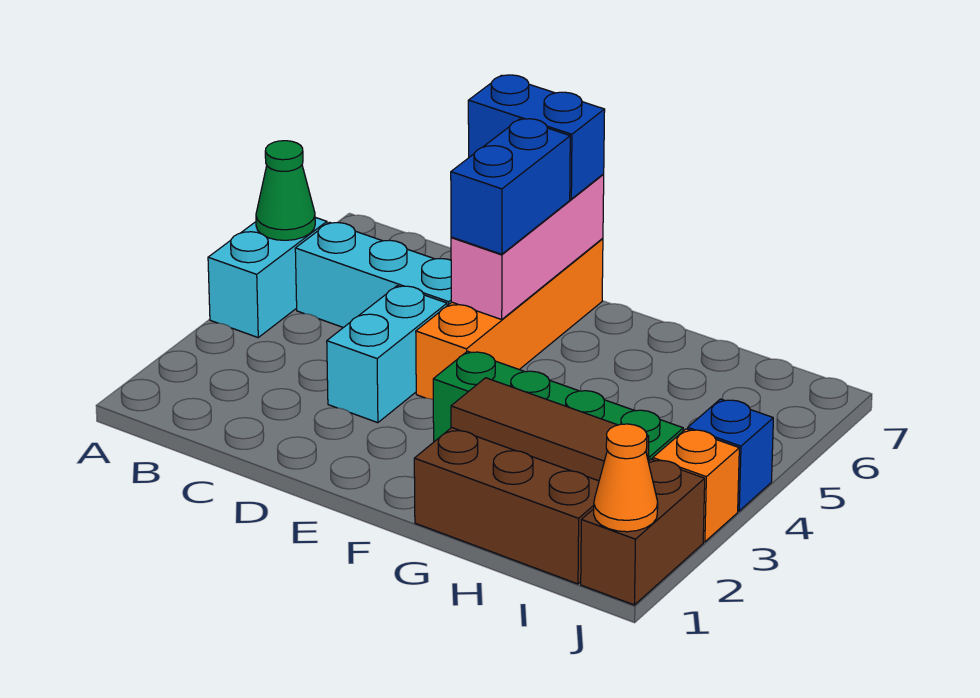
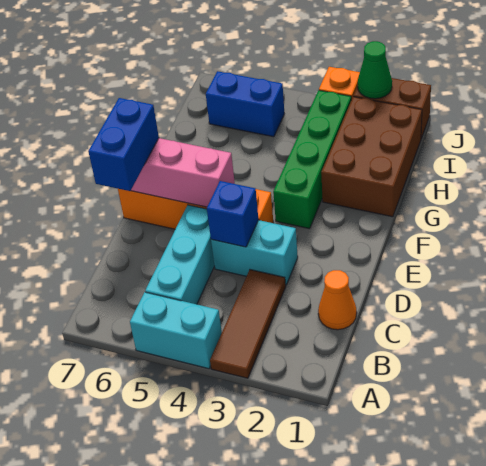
green 1x1 cone [256,141,315,240] -> green 1x1 cone moved to [358,41,392,99]
blue 1x2 brick [451,119,570,254] -> blue 1x2 brick moved to [206,71,284,137]
brown 1x3 tile [451,378,649,481] -> brown 1x3 tile moved to [210,270,286,378]
orange 1x1 cone [594,424,658,532] -> orange 1x1 cone moved to [318,270,357,330]
blue 1x1 brick [688,399,773,511] -> blue 1x1 brick moved to [207,181,259,247]

